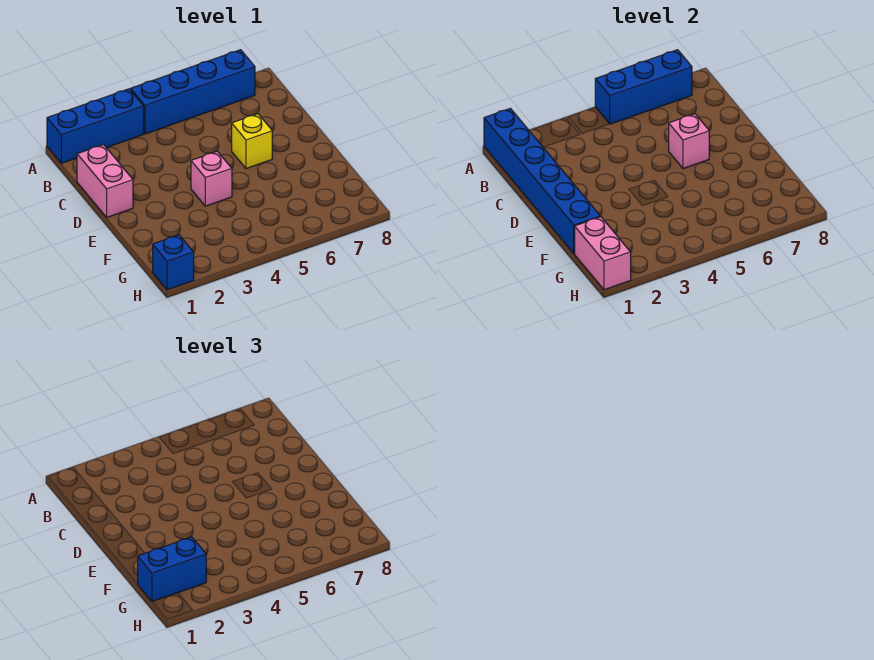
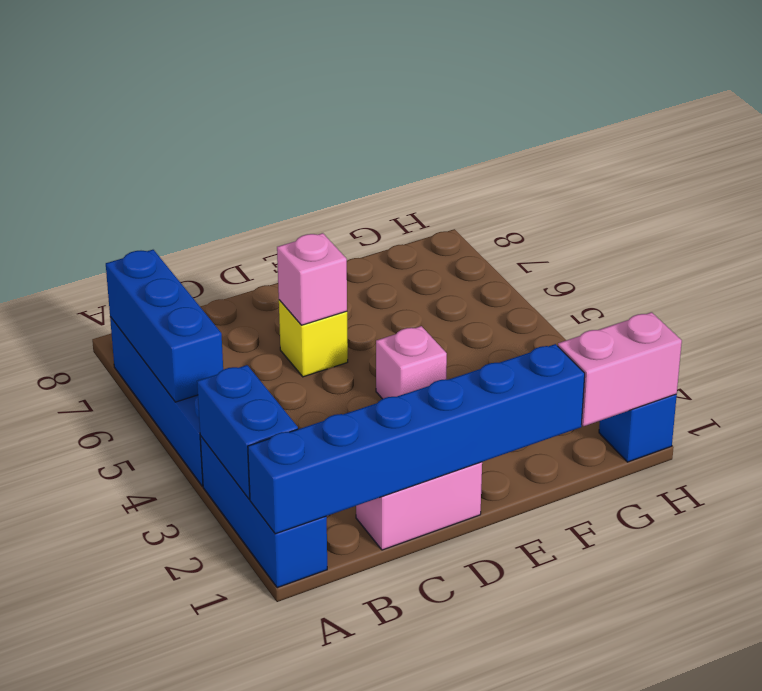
blue 1x2 brick [138,537,206,602] -> blue 1x2 brick moved to [197,365,298,499]

